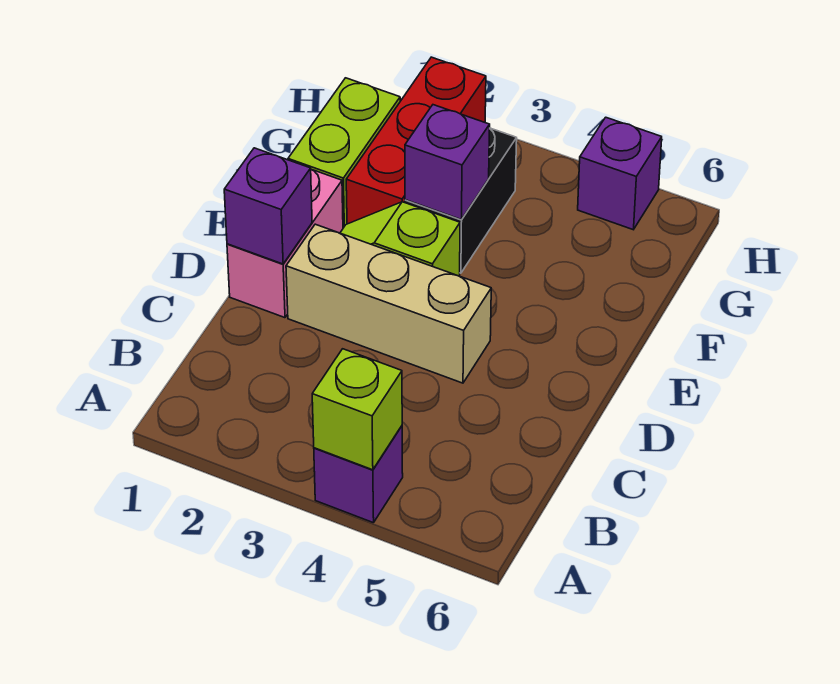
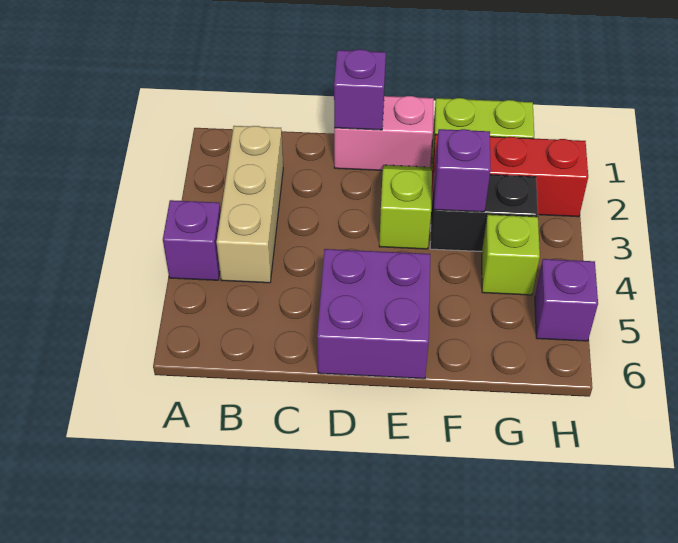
lime 1x1 brick [312,349,402,470] -> lime 1x1 brick moved to [482,215,540,295]
tan 1x3 brick [286,224,491,383] -> tan 1x3 brick moved to [216,126,283,283]
none -> purple 2x2 brick [317,249,430,379]

